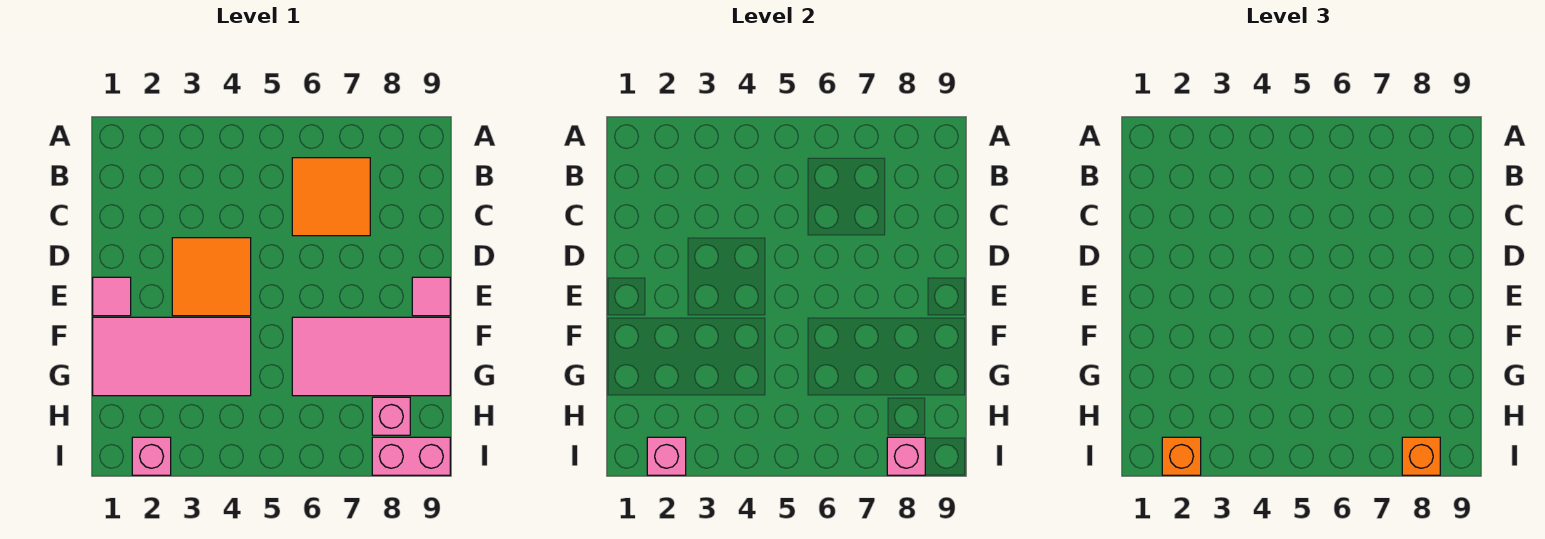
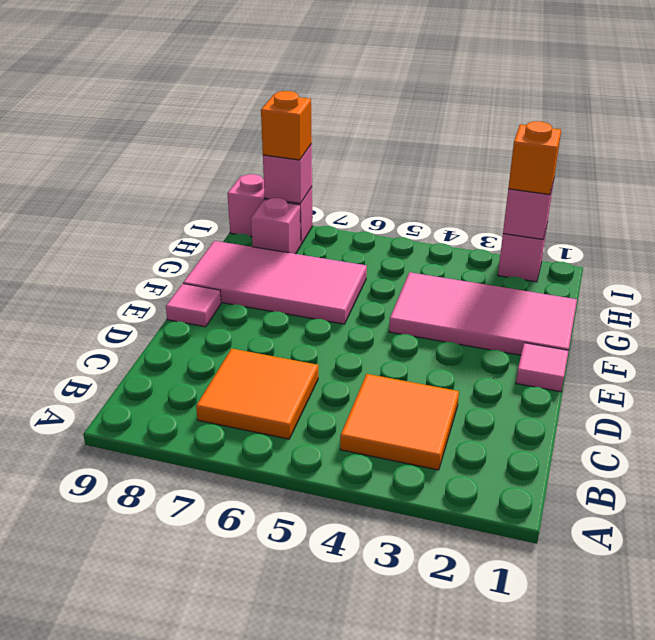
orange 2x2 tile [172,238,251,316] -> orange 2x2 tile moved to [340,374,459,470]

